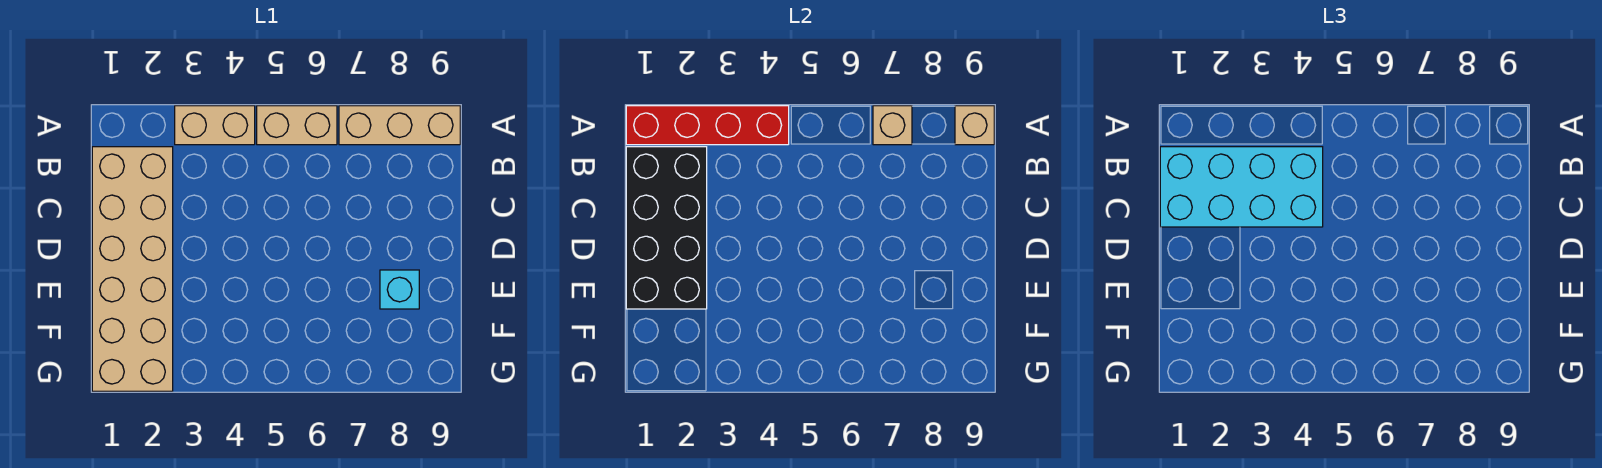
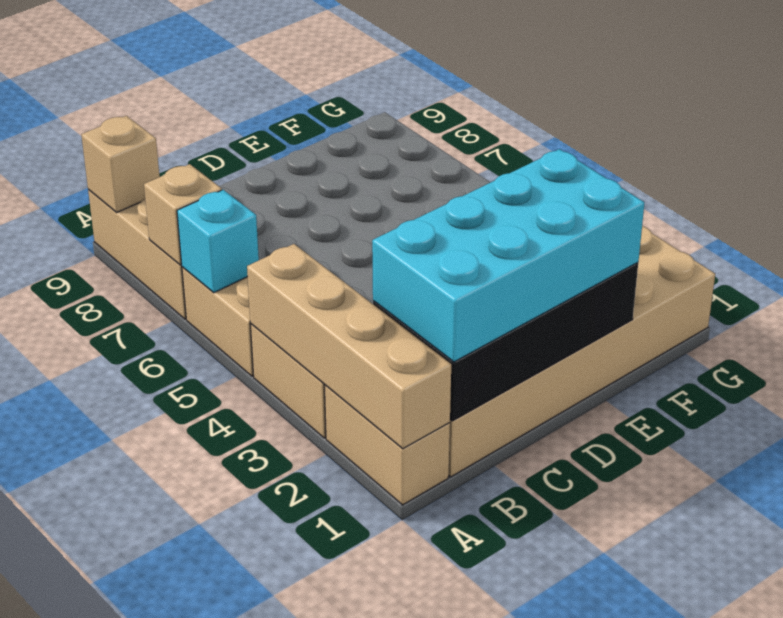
none -> tan 1x2 brick [325,385,450,505]
red 1x4 brick [626,106,789,145] -> tan 1x4 brick [247,244,451,449]
cyan 2x4 brick [1160,147,1323,227] -> cyan 2x4 brick turned to [372,149,645,362]
cyan 1x1 brick [380,270,419,309] -> cyan 1x1 brick moved to [177,190,259,293]

